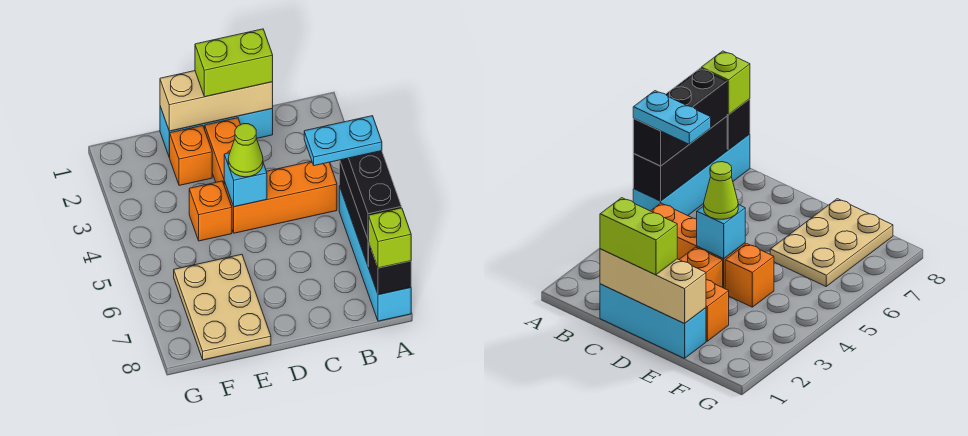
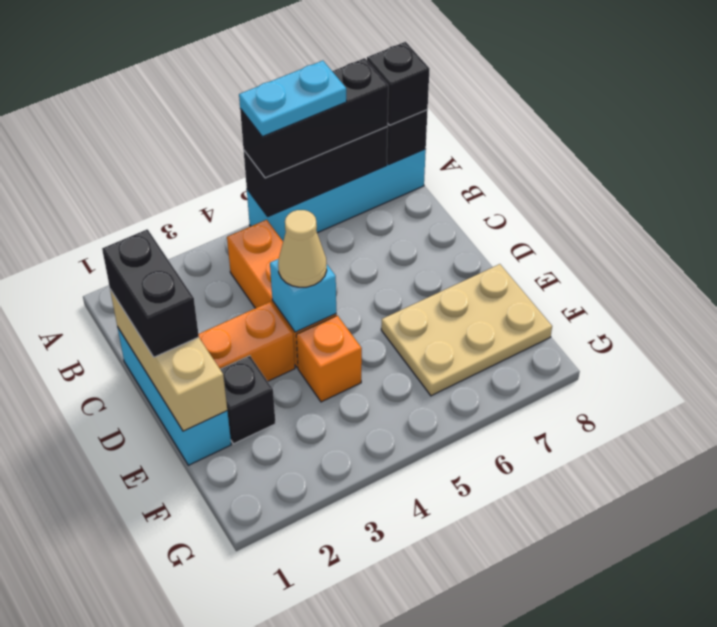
cyan 1x2 plate [304,116,382,166] -> cyan 1x2 plate turned to [239,61,347,137]
lime 1x1 brick [369,208,411,268] -> black 1x1 brick [367,42,430,125]
lime 1x2 brick [195,29,273,97] -> black 1x2 brick [102,229,199,357]
lime 1x1 cone [228,124,263,177] -> tan 1x1 cone [278,210,327,287]
orange 1x1 brick [169,126,212,185] -> black 1x1 brick [220,356,276,444]

